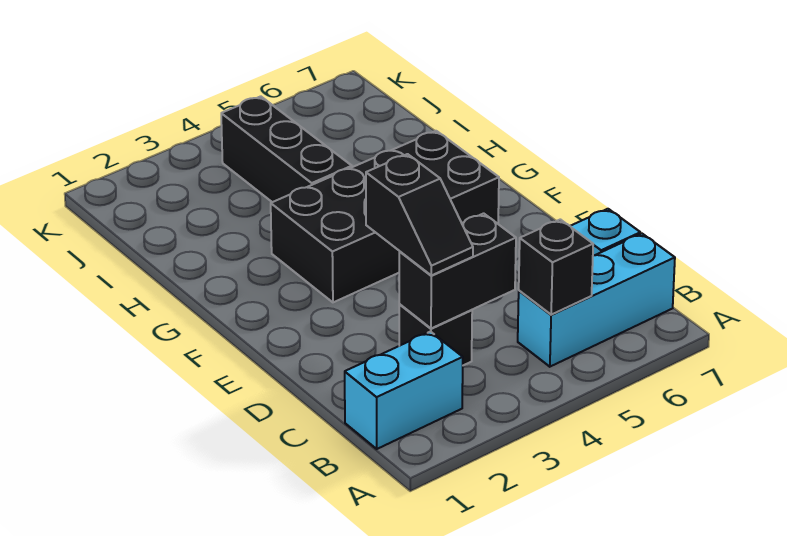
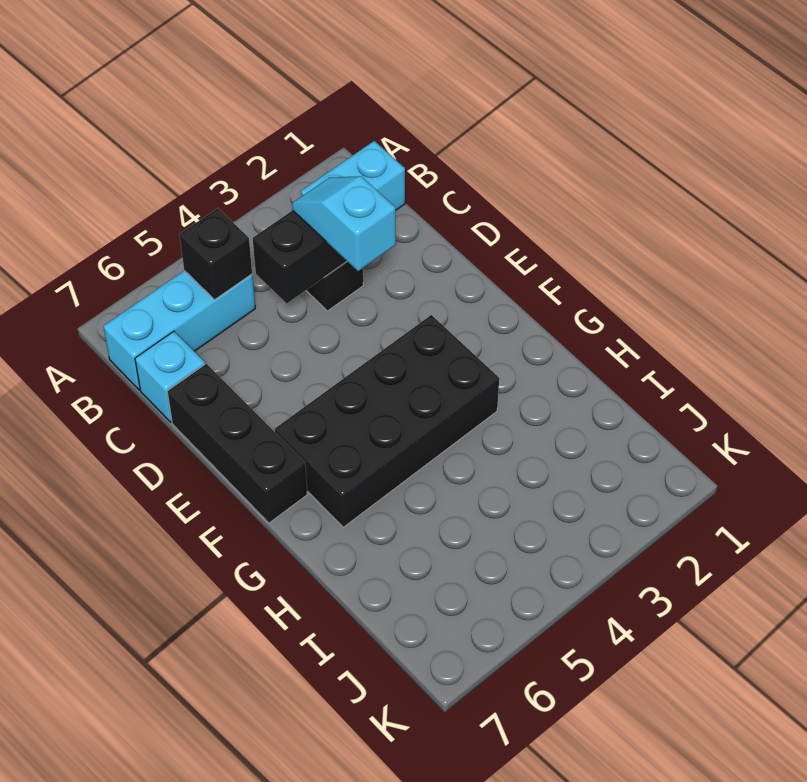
black 1x2 slope [366,154,473,275] -> cyan 1x2 slope [292,176,396,271]
black 1x3 brick [221,96,352,202] -> black 1x3 brick moved to [167,364,307,523]

